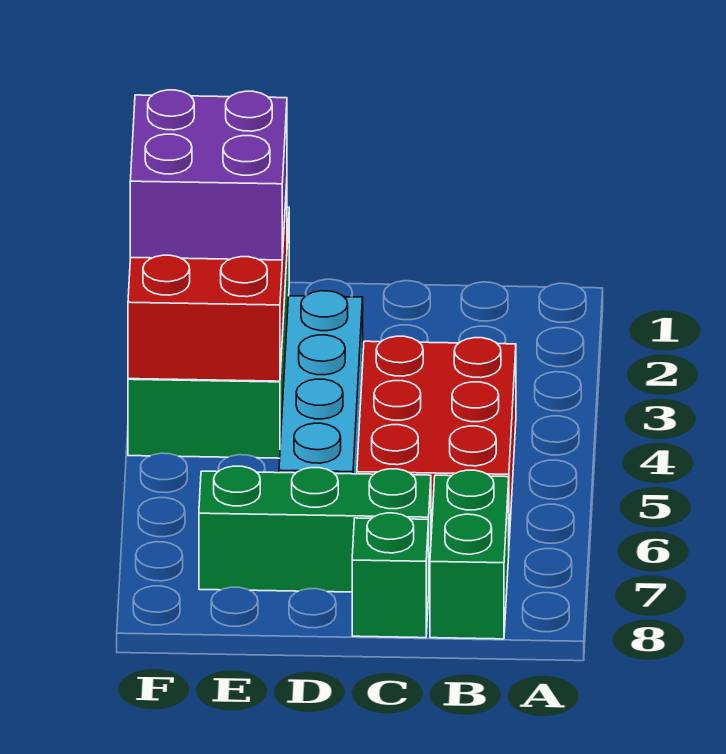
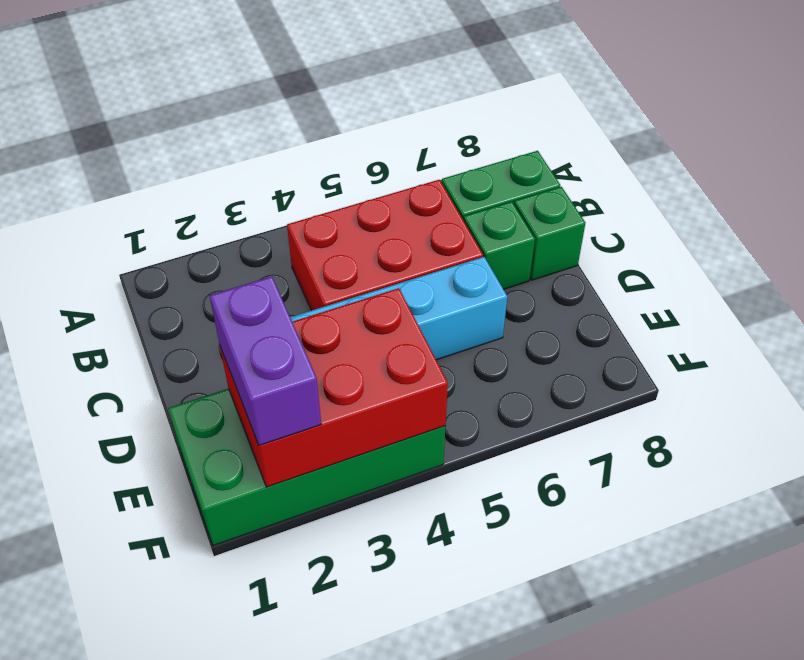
green 1x3 brick [199,466,431,592] -> green 1x1 brick [464,202,535,289]
purple 2x2 brick [130,90,287,260] -> purple 1x2 brick [210,276,321,445]

